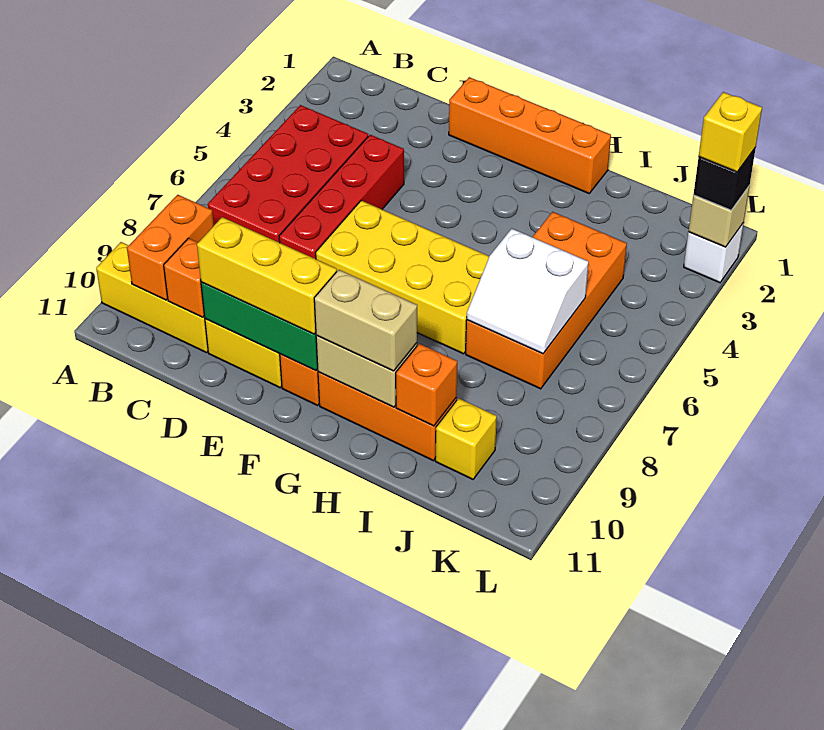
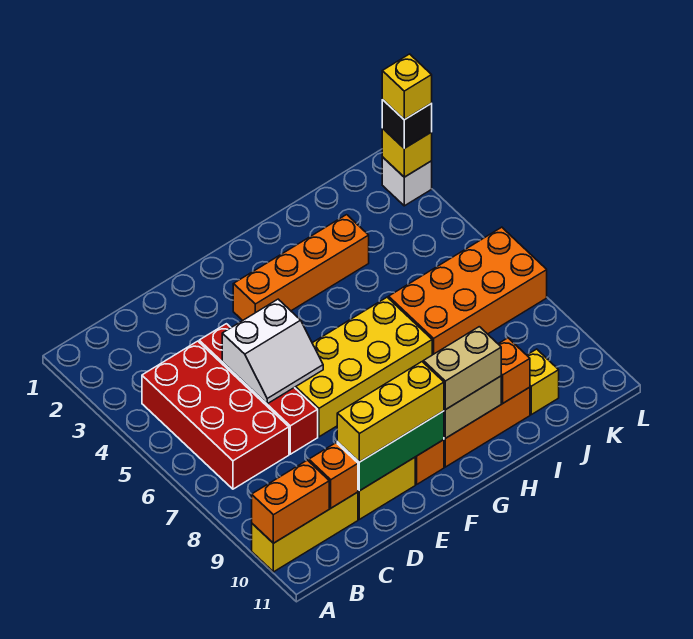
orange 1x2 brick [127,195,214,300] -> orange 1x2 brick turned to [252,460,329,543]
orange 1x4 brick [449,77,611,193] -> orange 1x4 brick moved to [233,215,369,320]
orange 2x4 brick [466,212,627,389] -> orange 2x4 brick turned to [389,227,547,355]
white 2x2 slope [467,229,589,354] -> white 2x2 slope moved to [222,299,323,404]
tan 1x1 brick [688,187,749,247] -> yellow 1x1 brick [382,128,432,177]

